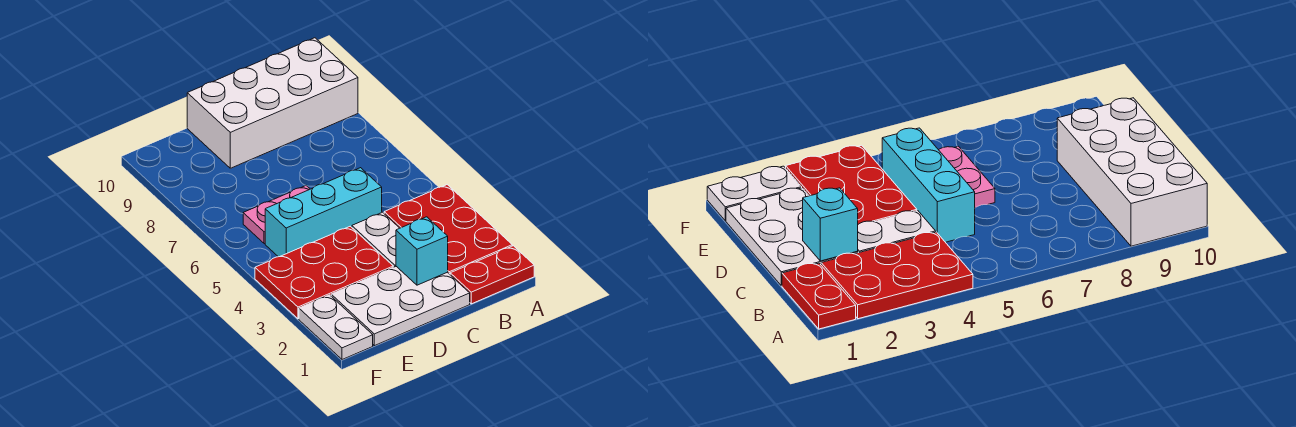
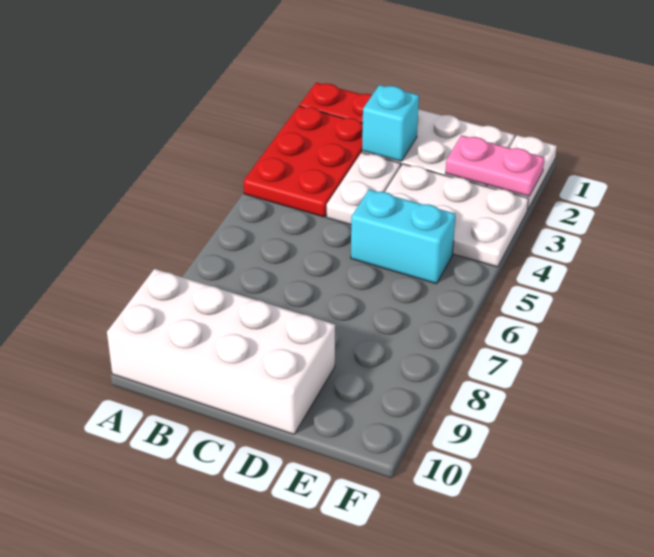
cyan 1x3 brick [265,168,382,257] -> cyan 1x2 brick [351,189,455,284]
red 2x3 plate [255,226,393,319] -> white 2x3 plate [385,164,529,267]
pink 1x2 plate [243,186,310,244] -> pink 1x2 plate moved to [446,135,544,196]

